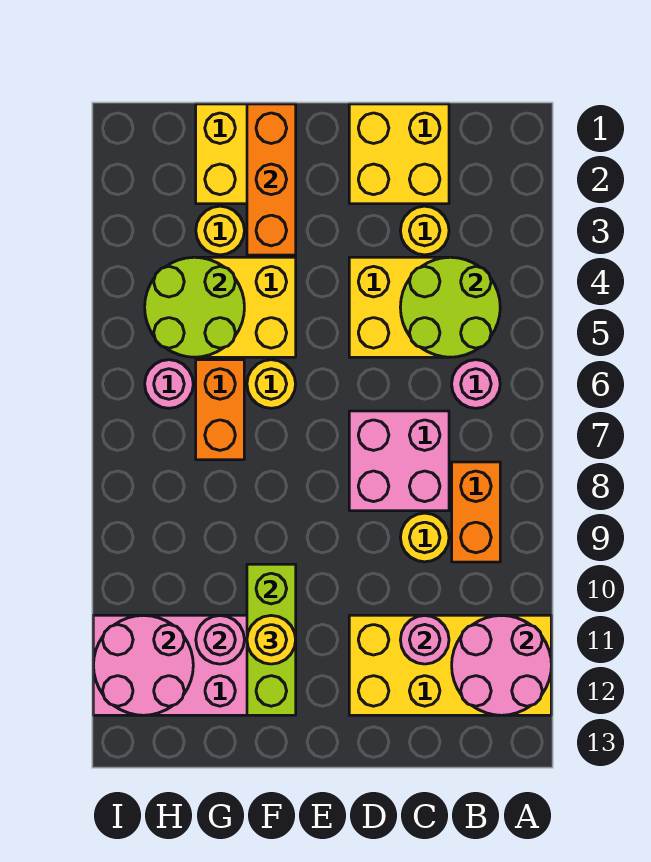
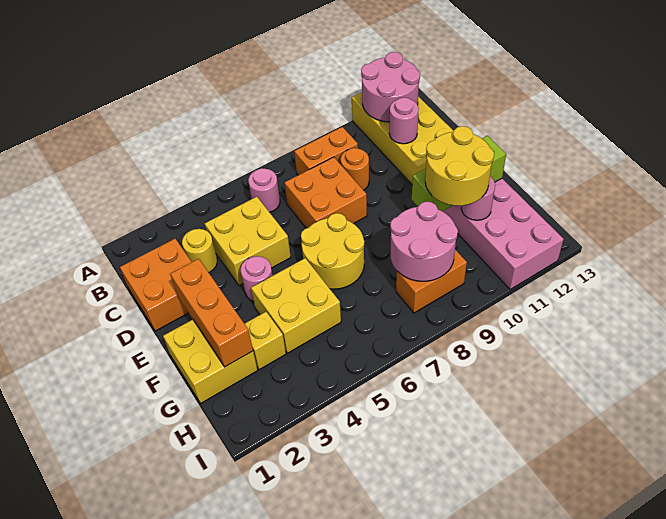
lime 2x2 round brick [400,257,500,357] -> none
yellow 2x2 brick [349,104,449,204] -> orange 2x2 brick [120,239,191,331]
pink 2x2 brick [349,411,449,511] -> orange 2x2 brick [284,157,367,228]
yellow 1x1 round brick [400,513,449,562] -> orange 1x1 round brick [341,148,369,190]
orange 1x3 brick [247,104,296,255] -> orange 1x3 brick turned to [170,259,253,367]
yellow 1x1 round brick [247,360,296,408] -> yellow 2x2 round brick [301,213,364,289]
yellow 1x1 round brick [247,616,296,664] -> yellow 2x2 round brick [425,126,494,206]
yellow 1x1 round brick [196,206,244,255] -> yellow 1x1 brick [245,312,286,370]
lime 2x2 round brick [145,257,244,357] -> none
orange 1x2 brick [196,360,244,460] -> orange 1x2 brick moved to [396,250,467,313]
pink 1x1 round brick [145,360,193,408] -> pink 1x1 round brick moved to [241,256,273,302]
pink 2x2 round brick [93,615,193,715] -> pink 2x2 round brick moved to [390,202,458,281]

